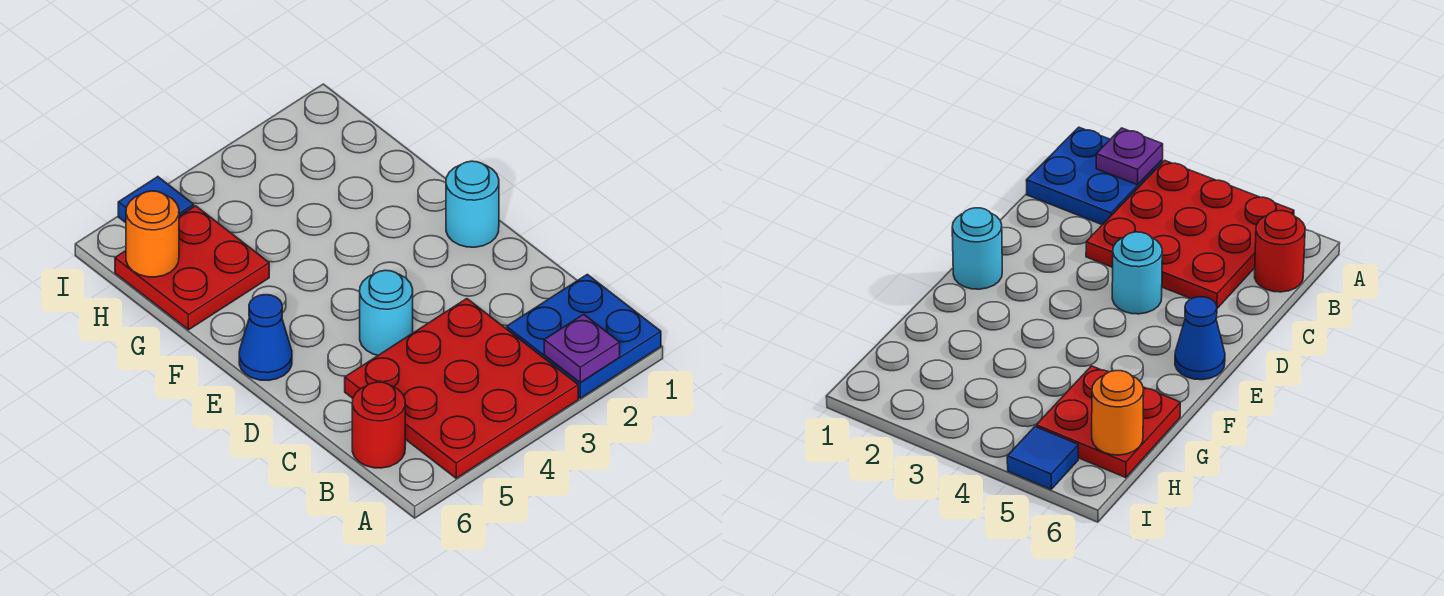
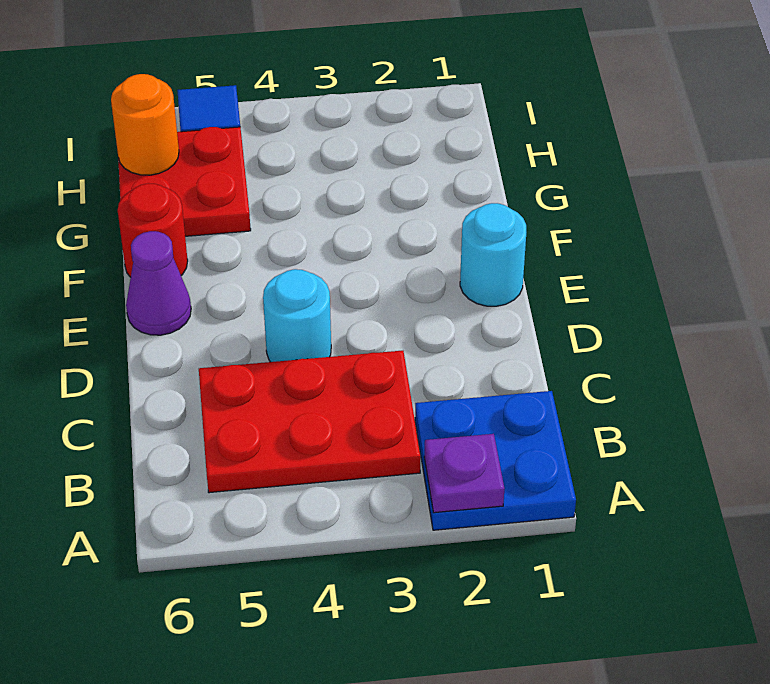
red 3x3 plate [345,299,578,478] -> red 2x3 plate [199,351,421,493]
red 1x1 round brick [352,382,405,468] -> red 1x1 round brick moved to [118,183,188,277]
blue 1x1 cone [239,295,292,380] -> purple 1x1 cone [126,231,191,335]

